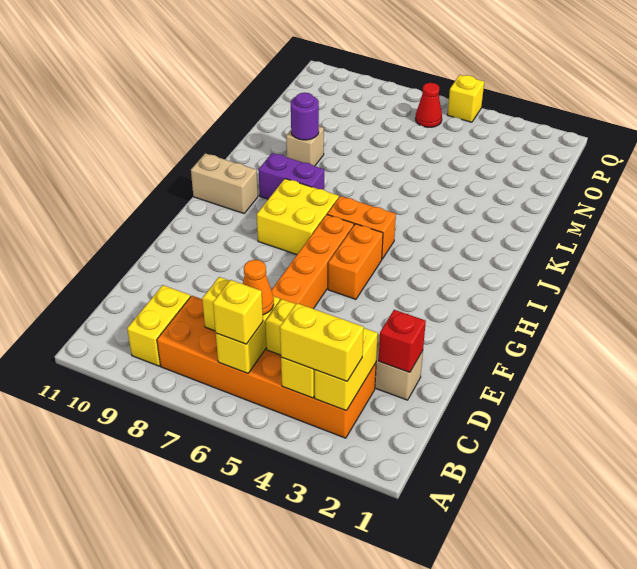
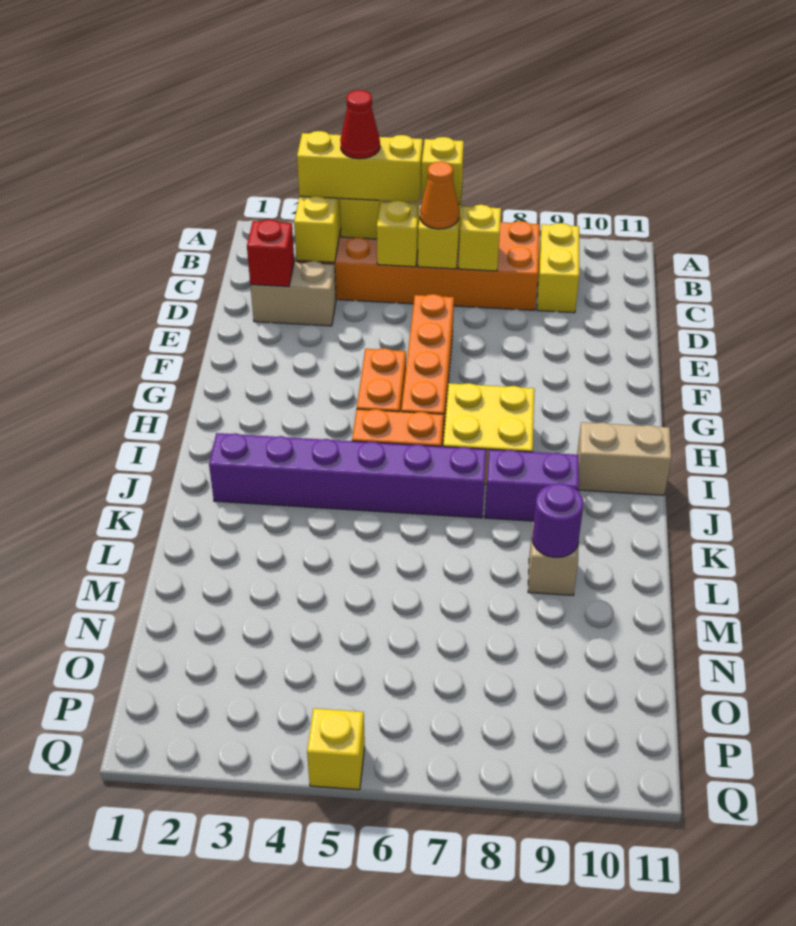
yellow 1x2 brick [280,303,364,381] -> yellow 1x3 brick [297,131,423,202]
none -> purple 1x6 brick [209,433,487,518]
red 1x1 cone [415,83,442,127] -> red 1x1 cone moved to [340,90,380,159]

